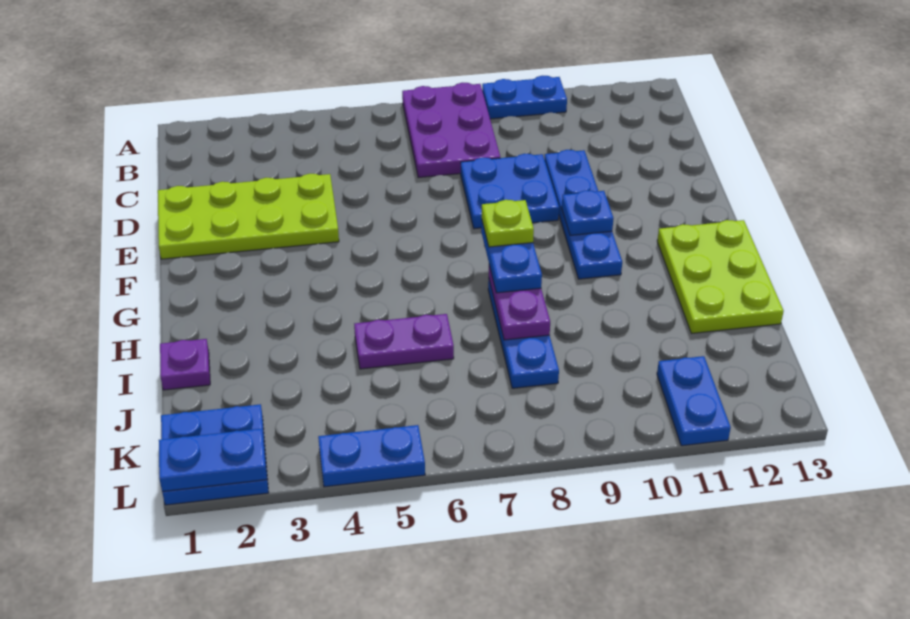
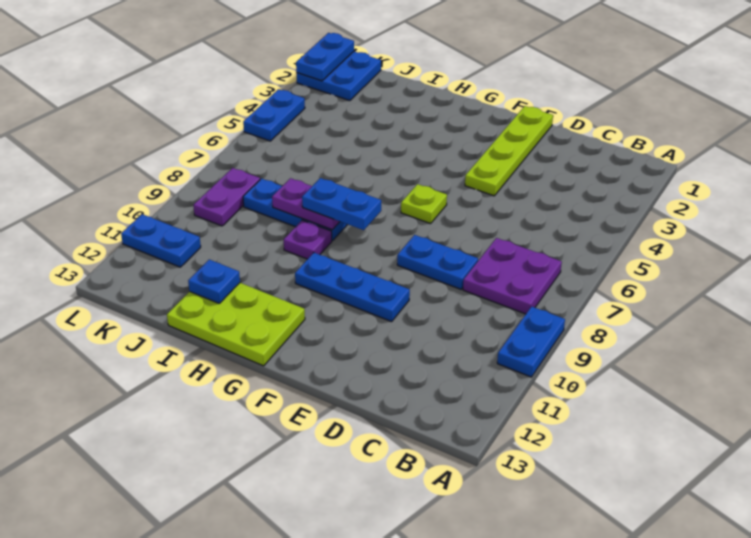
purple 2x3 plate [402,83,500,178] -> purple 2x2 plate [463,238,562,314]
lime 2x4 plate [158,174,339,259] -> lime 1x4 plate [465,106,553,196]
blue 2x2 plate [461,154,559,229] -> blue 1x2 plate [397,235,478,289]
blue 1x4 plate [545,150,622,279] -> blue 1x3 plate [295,253,410,322]
blue 1x1 plate [562,190,614,235] -> blue 1x1 plate moved to [188,260,240,303]
lime 1x1 plate [482,200,534,247] -> lime 1x1 plate moved to [401,184,447,224]
purple 1x1 plate [160,339,210,390] -> purple 1x1 plate moved to [284,220,332,259]
purple 1x2 plate [354,314,454,369] -> purple 1x2 plate moved to [193,168,260,226]

